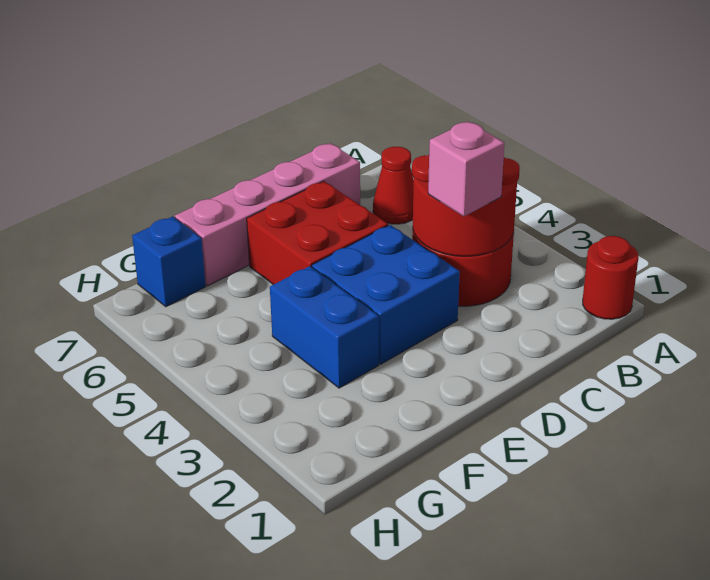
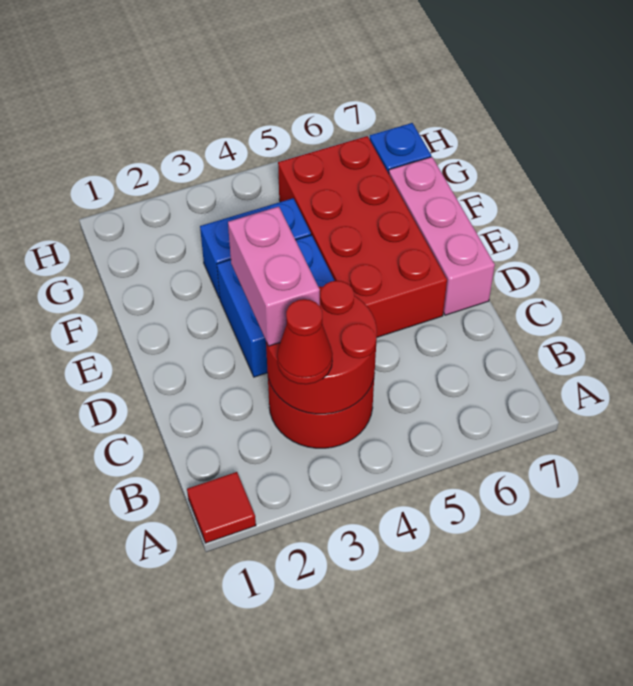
red 1x1 round brick [583,236,638,319] -> red 1x1 tile [187,472,256,543]
red 1x1 cone [373,147,413,224] -> red 1x1 cone moved to [277,299,333,384]
pink 1x1 brick [428,121,504,216] -> pink 1x2 brick [228,207,320,346]
pink 1x4 brick [175,143,360,286] -> pink 1x3 brick [389,157,495,315]
red 2x2 brick [247,181,388,285] -> red 2x4 brick [278,136,447,337]

